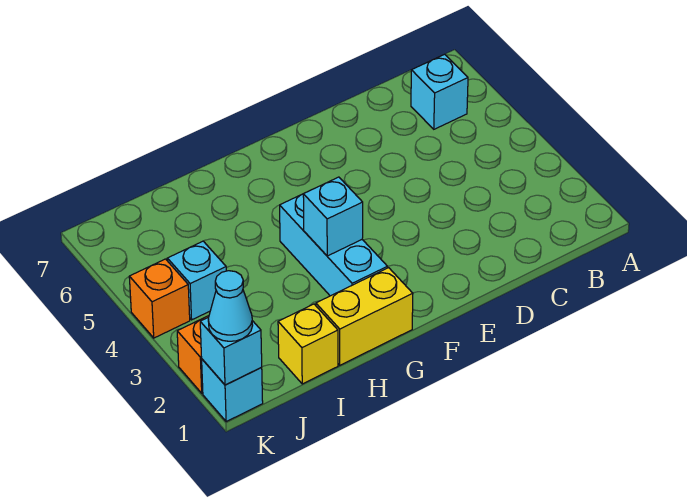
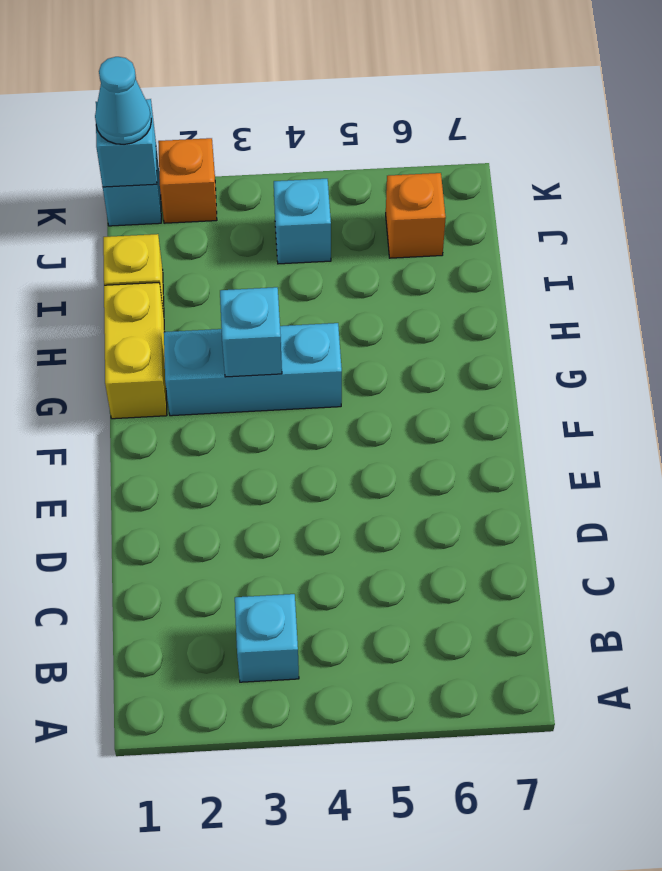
cyan 1x1 brick [411,54,468,129] -> cyan 1x1 brick moved to [235,594,299,682]
orange 1x1 brick [129,259,190,338] -> orange 1x1 brick moved to [386,173,446,258]

